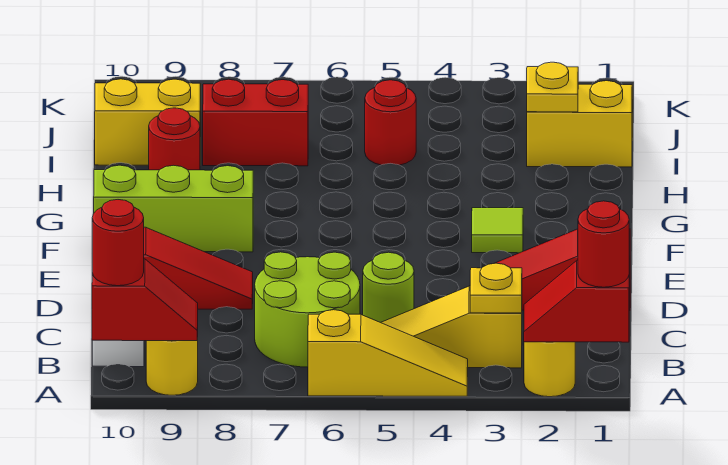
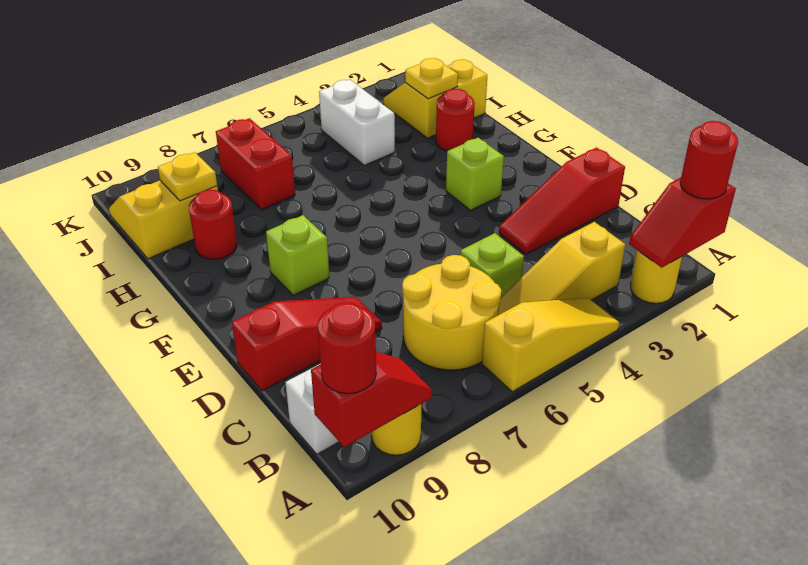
yellow 1x1 plate [470,263,522,313] -> yellow 1x1 plate moved to [158,152,217,201]
lime 2x2 round brick [255,252,360,367] -> yellow 2x2 round brick [402,255,501,370]
lime 1x1 round brick [363,252,414,323] -> lime 1x1 brick [460,233,524,297]
lime 1x1 tile [472,208,523,253] -> lime 1x1 brick [446,138,504,210]
lime 1x3 brick [94,165,253,252] -> lime 1x1 brick [266,215,329,295]
none -> white 1x2 brick [319,80,395,165]
red 1x1 round brick [365,80,416,165] -> red 1x1 round brick moved to [436,88,475,151]
red 1x2 brick [203,79,308,166] -> red 1x2 brick turned to [216,118,295,210]

